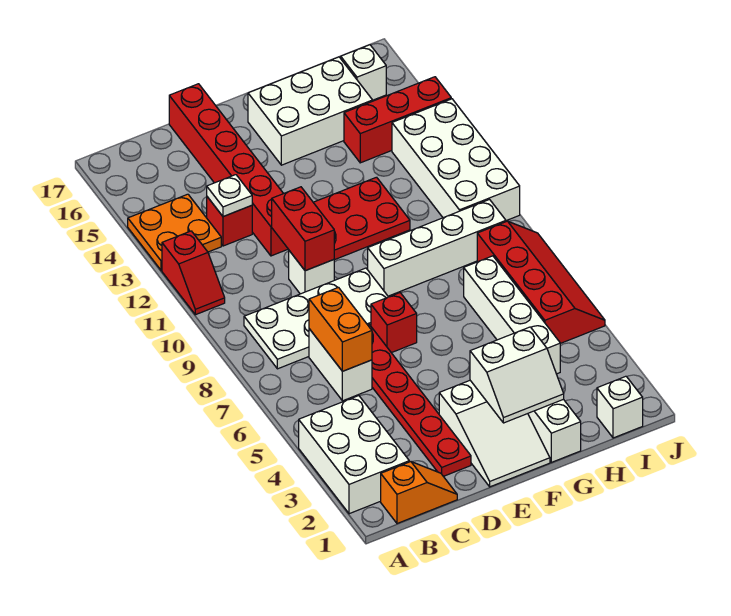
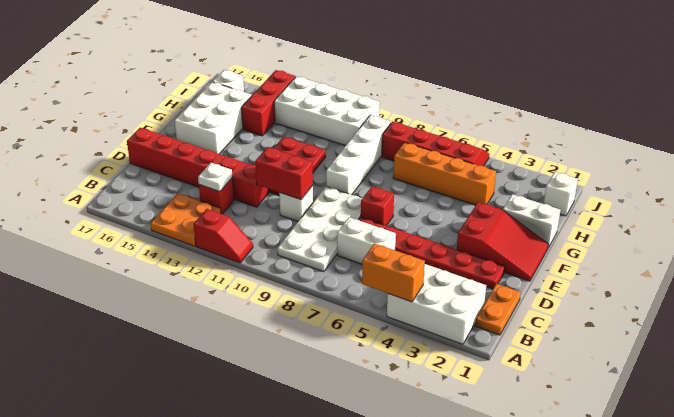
orange 1x2 slope [381,462,457,524] -> orange 1x2 plate [475,284,521,335]
orange 1x2 brick [309,287,372,371] -> orange 1x2 brick moved to [362,243,425,302]
white 2x3 slope [439,381,550,487] -> red 2x3 slope [457,202,549,281]
white 2x2 slope [470,327,564,423] -> none
white 1x4 brick [464,256,560,374] -> orange 1x4 brick [393,142,496,205]

